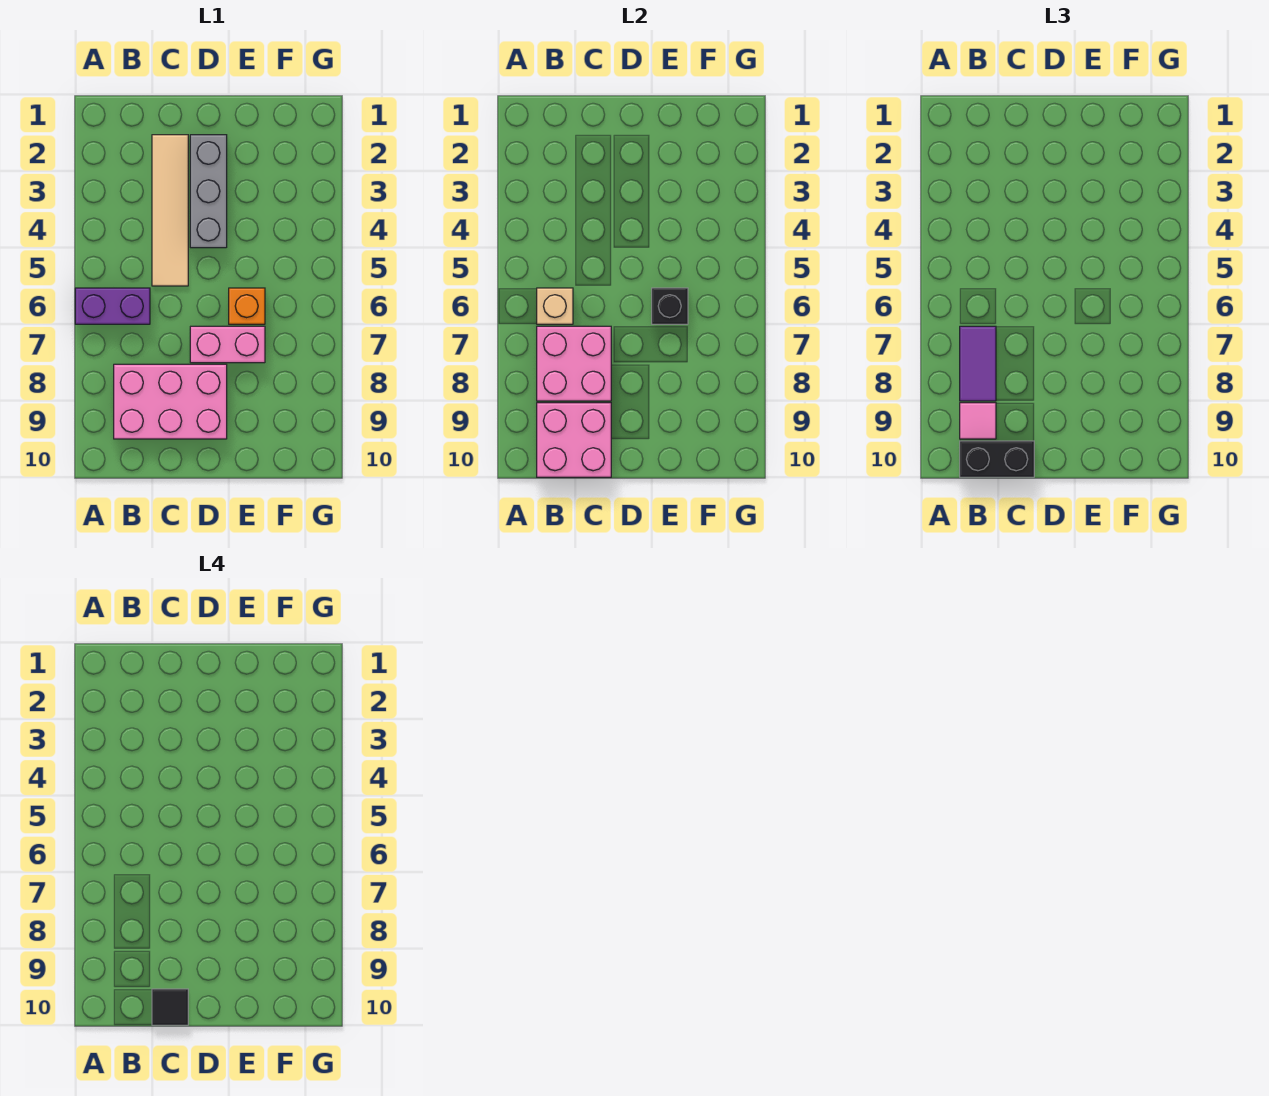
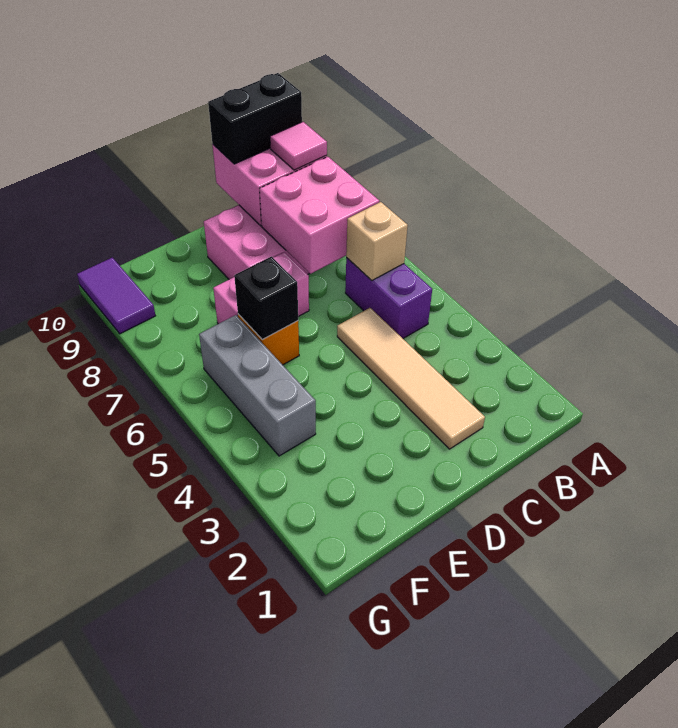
purple 1x2 brick [75,288,150,324] -> purple 1x2 brick turned to [345,258,432,338]
purple 1x2 tile [960,326,996,401] -> purple 1x2 tile moved to [77,258,155,334]
black 1x1 tile [152,989,188,1025] -> none
grey 1x3 brick [190,135,227,248] -> grey 1x3 brick moved to [199,315,316,456]

